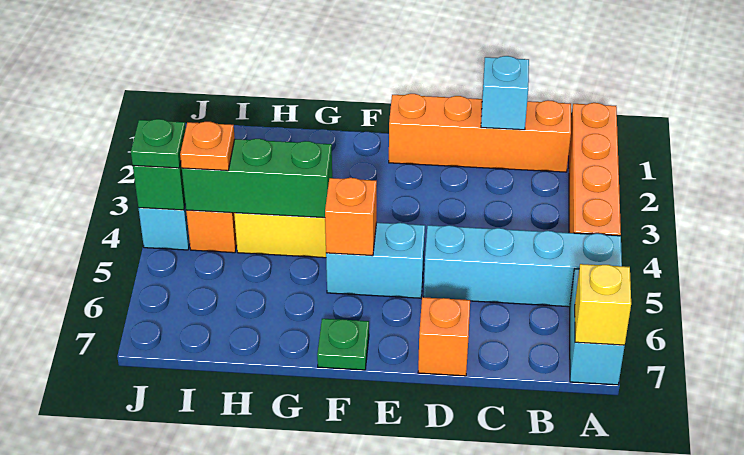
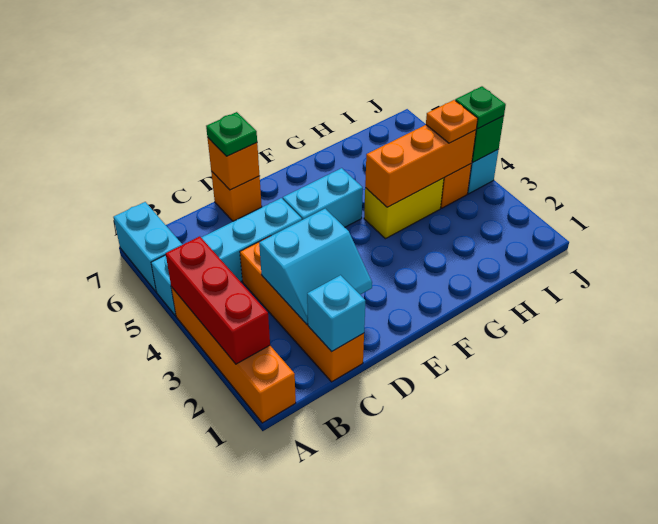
none -> red 1x3 brick [166,236,270,364]
yellow 1x1 brick [575,264,631,345] -> none
orange 1x4 brick [389,94,571,172] -> orange 1x4 brick turned to [240,238,364,382]
none -> cyan 2x2 slope [259,209,372,324]
orange 1x1 brick [325,178,377,256] -> orange 1x1 brick moved to [208,138,260,190]
green 1x1 plate [317,319,369,370] -> green 1x1 plate moved to [206,112,257,156]
green 1x3 brick [182,139,332,218] -> orange 1x3 brick [365,125,476,207]

